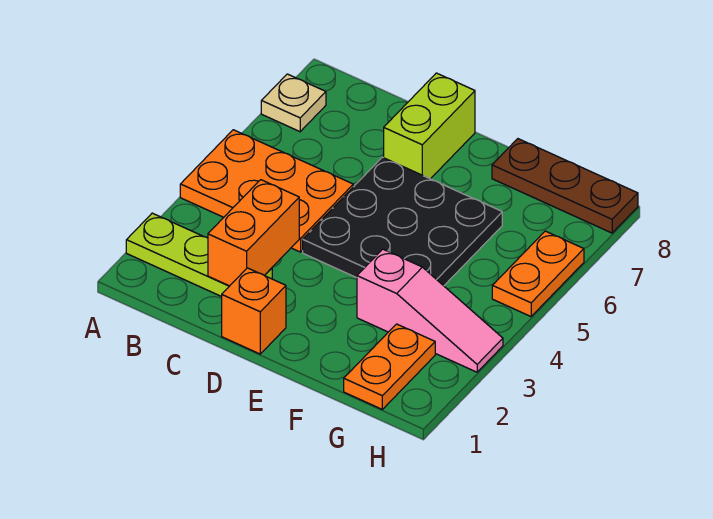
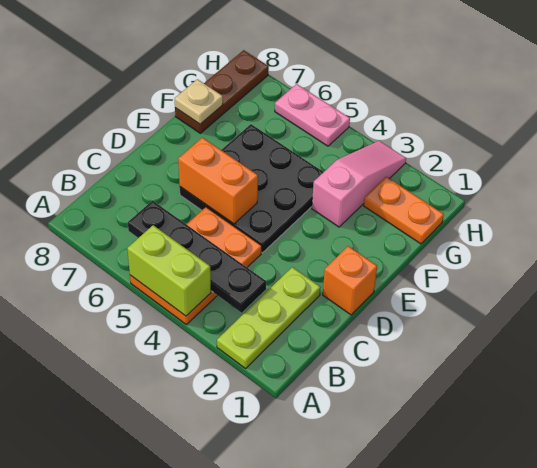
tan 1x1 plate [261,74,326,132] -> tan 1x1 plate moved to [175,79,223,124]
none -> black 1x4 plate [128,201,266,313]
orange 1x2 brick [208,180,299,286] -> orange 1x2 brick moved to [178,138,258,224]
lime 1x2 brick [384,73,475,179] -> lime 1x2 brick moved to [127,225,211,316]
orange 1x2 plate [492,231,584,316] -> pink 1x2 plate [275,84,350,146]

